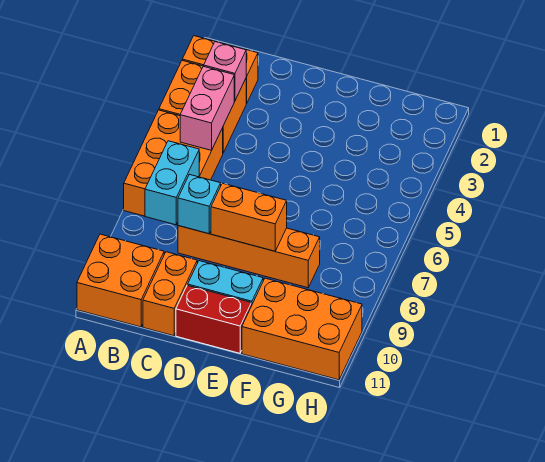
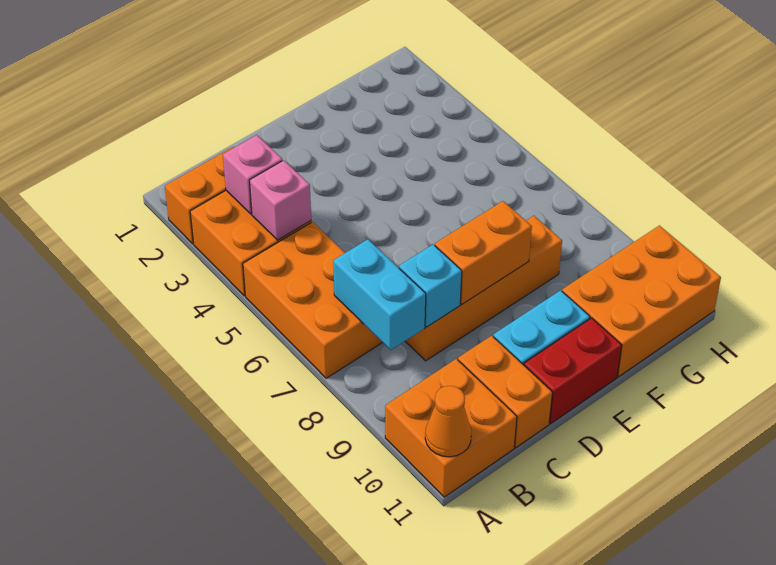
none -> orange 1x1 cone [425,386,471,457]
pink 1x2 brick [180,66,234,150] -> pink 1x1 brick [250,160,311,240]

